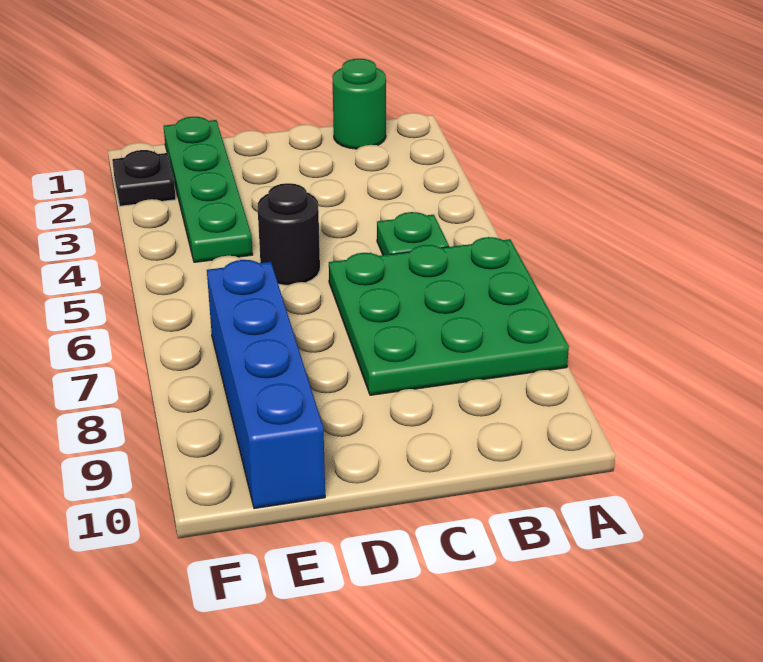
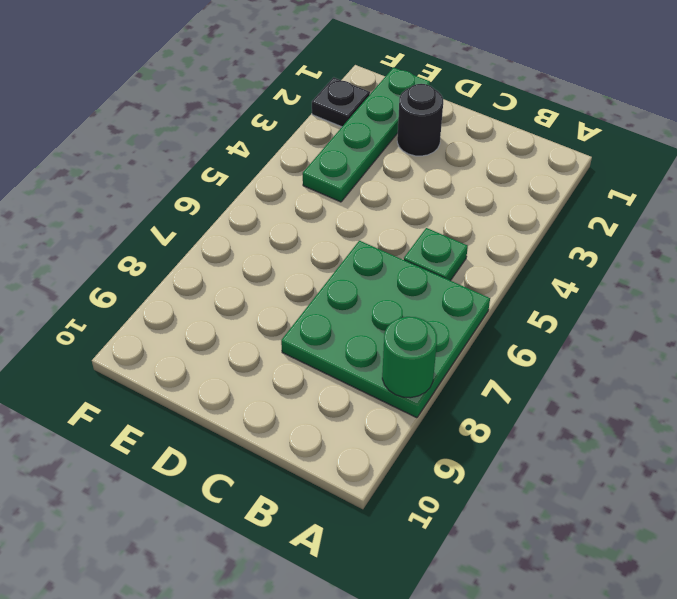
green 1x1 round brick [332,59,386,149] -> green 1x1 round brick moved to [382,317,437,398]
black 1x1 round brick [257,183,320,285] -> black 1x1 round brick moved to [397,84,443,156]
blue 1x4 brick [207,260,325,509] -> none

